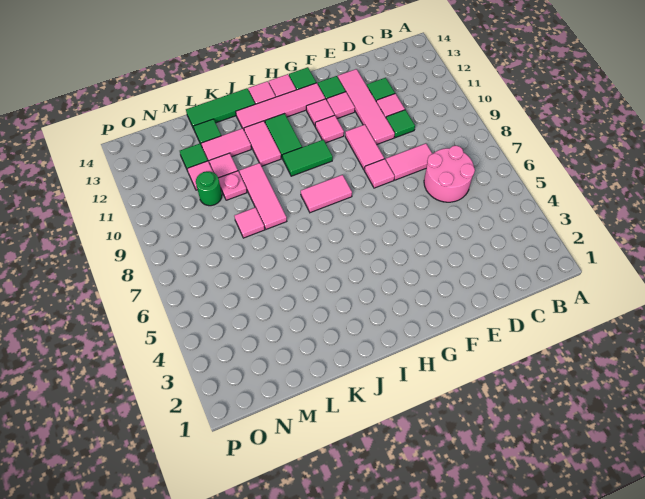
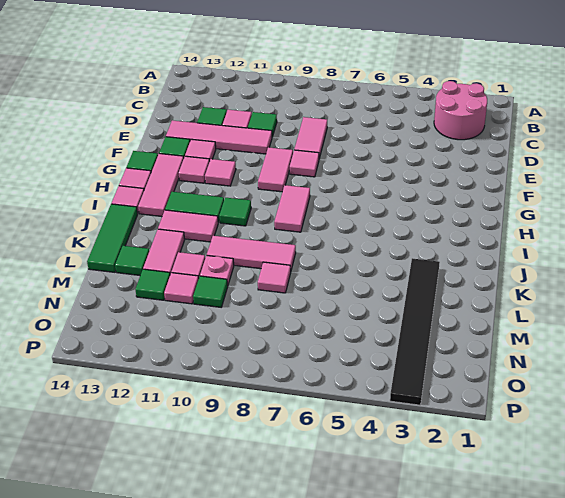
pink 2x2 round brick [424,146,475,202] -> pink 2x2 round brick moved to [434,81,487,140]
pink 1x2 tile [345,125,384,170] -> pink 1x2 tile turned to [258,147,293,192]
pink 1x4 tile [236,83,325,129] -> pink 1x3 tile [138,154,184,217]
green 1x2 tile [282,140,333,176] -> green 1x1 tile [219,198,251,226]
none -> black 1x6 tile [390,258,440,405]
green 1x1 round brick [196,171,222,206] -> green 1x1 tile [193,276,228,307]

